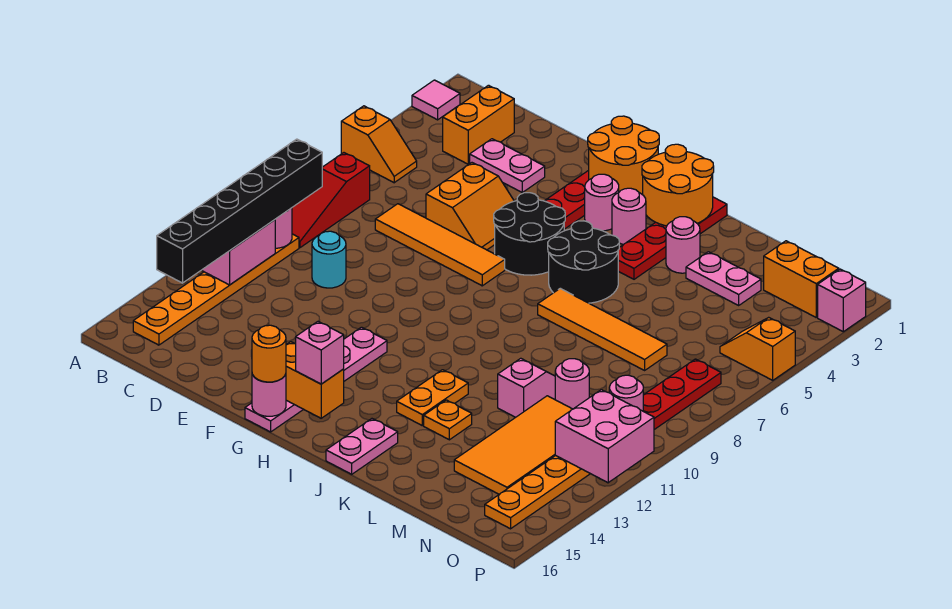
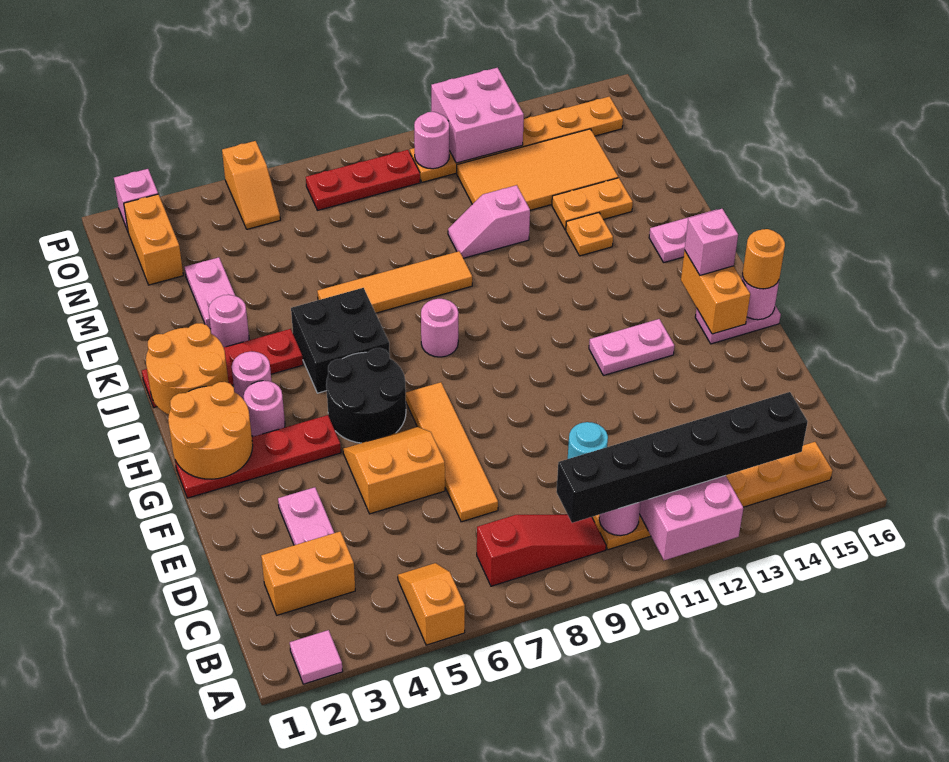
black 2x2 round brick [548,221,619,303] -> black 2x2 brick [291,288,390,393]
orange 1x4 tile [538,288,667,370] -> orange 1x4 tile turned to [317,251,472,313]
orange 1x2 plate [397,370,468,426] -> orange 1x2 plate moved to [552,178,633,230]
pink 1x1 round brick [555,359,589,409] -> pink 1x1 round brick moved to [421,299,458,357]

